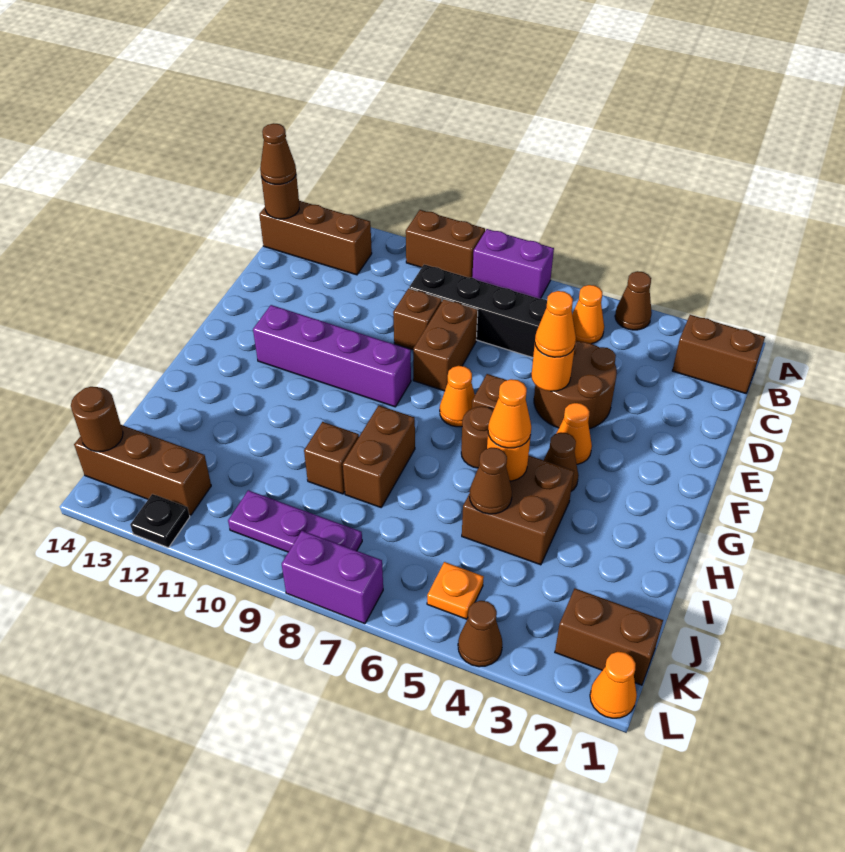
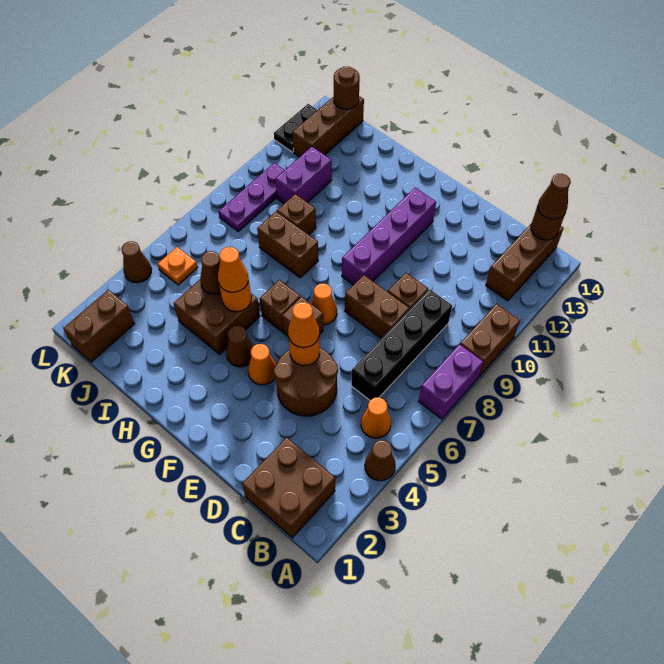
brown 1x2 brick [672,315,765,393] -> brown 2x2 brick [242,437,335,538]
brown 1x1 round brick [461,406,493,468] -> brown 1x1 brick [260,280,301,332]
orange 1x1 cone [590,652,637,718] -> none
purple 1x2 brick [282,531,383,624] -> purple 1x2 brick moved to [275,147,332,204]
black 1x1 plate [130,494,190,547] -> black 1x2 plate [274,104,317,152]

